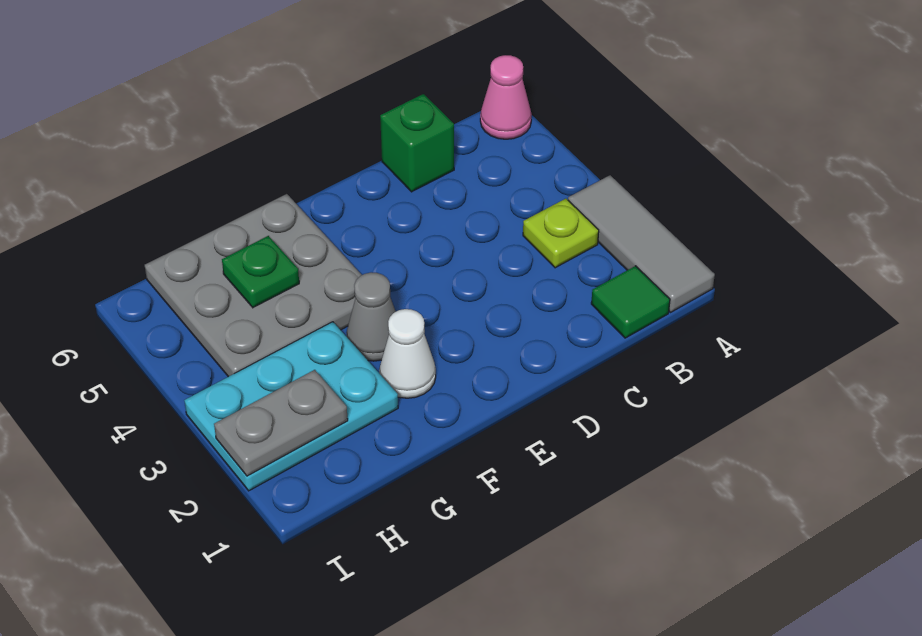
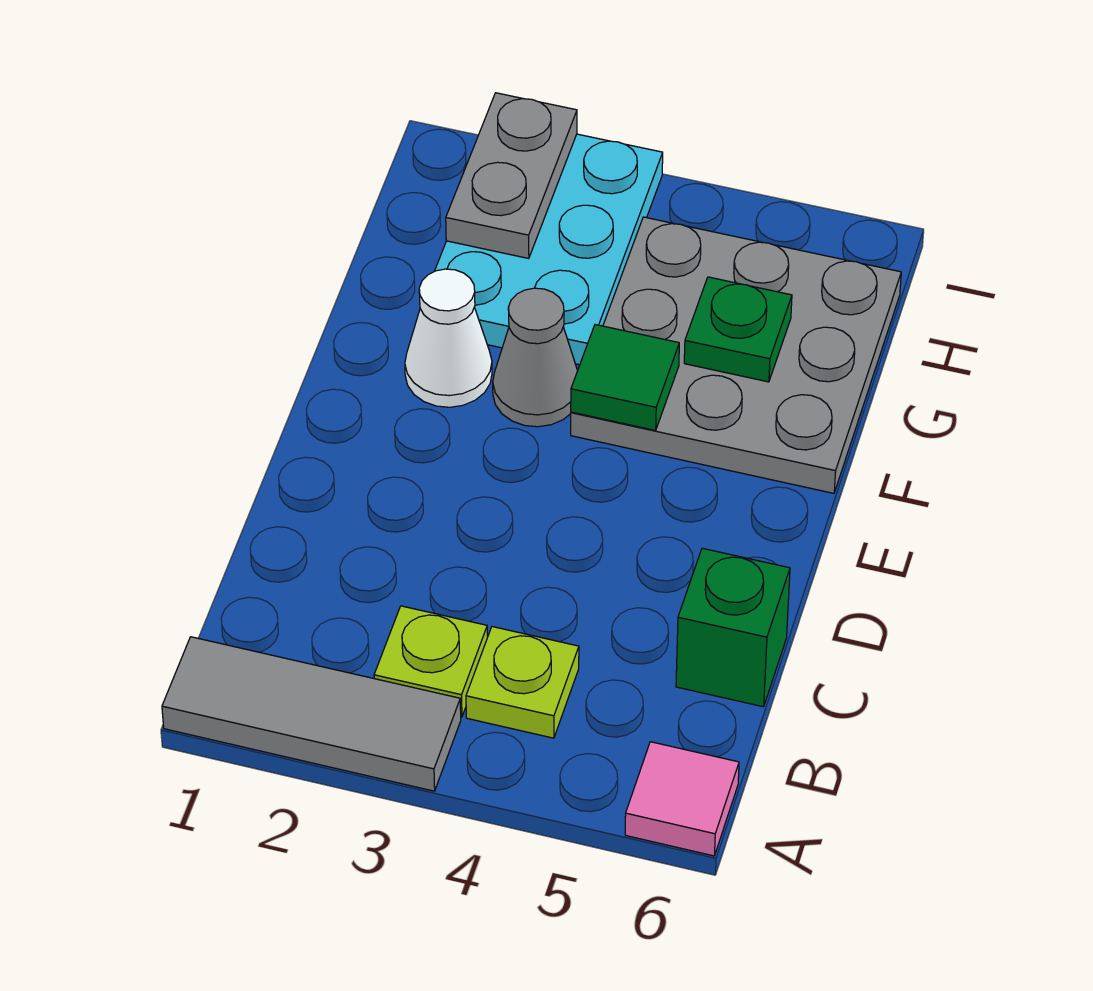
pink 1x1 cone [480,55,532,139] -> pink 1x1 tile [625,742,739,856]
green 1x1 tile [591,266,670,338] -> green 1x1 tile moved to [571,325,679,430]
none -> lime 1x1 plate [466,627,579,738]

